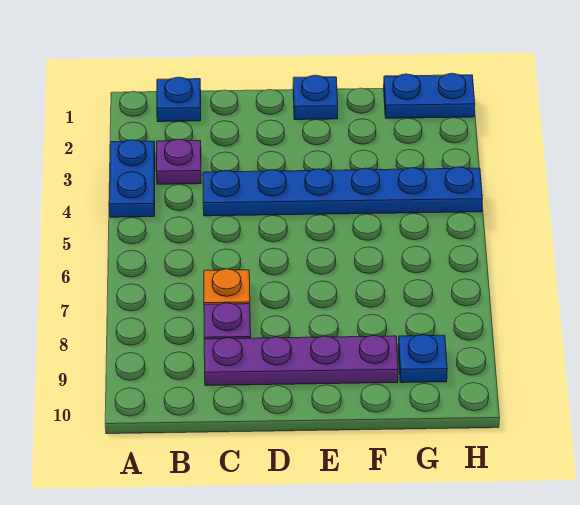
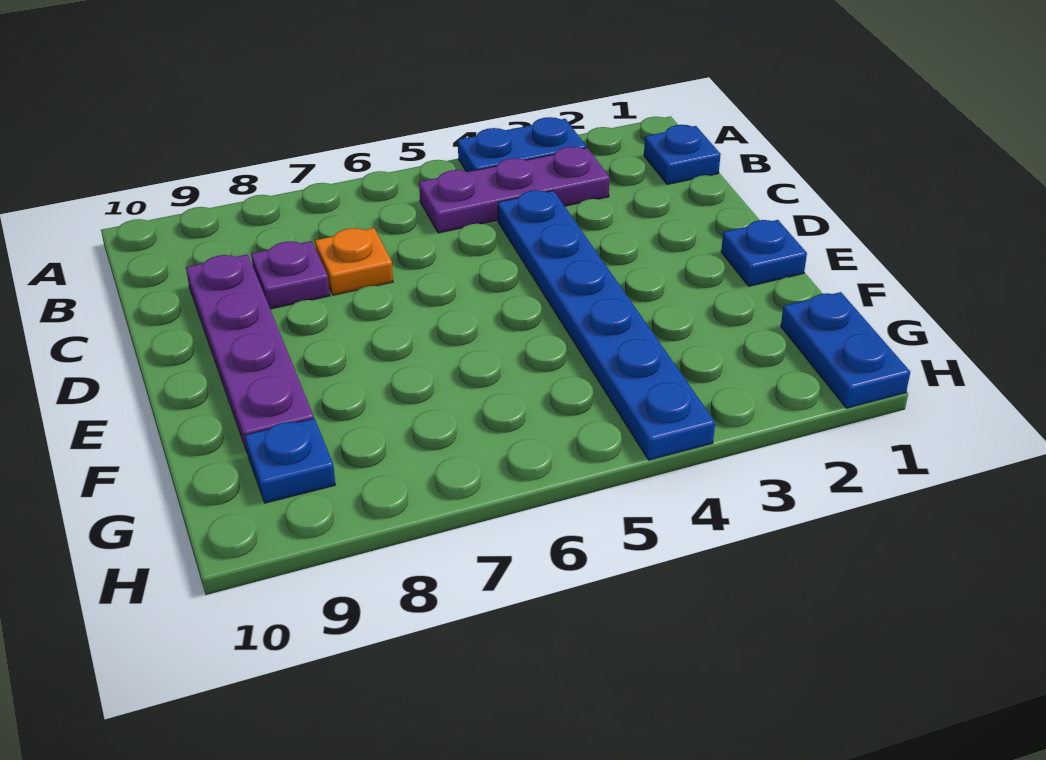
purple 1x1 plate [157,139,201,184] -> purple 1x3 plate [419,147,610,233]

